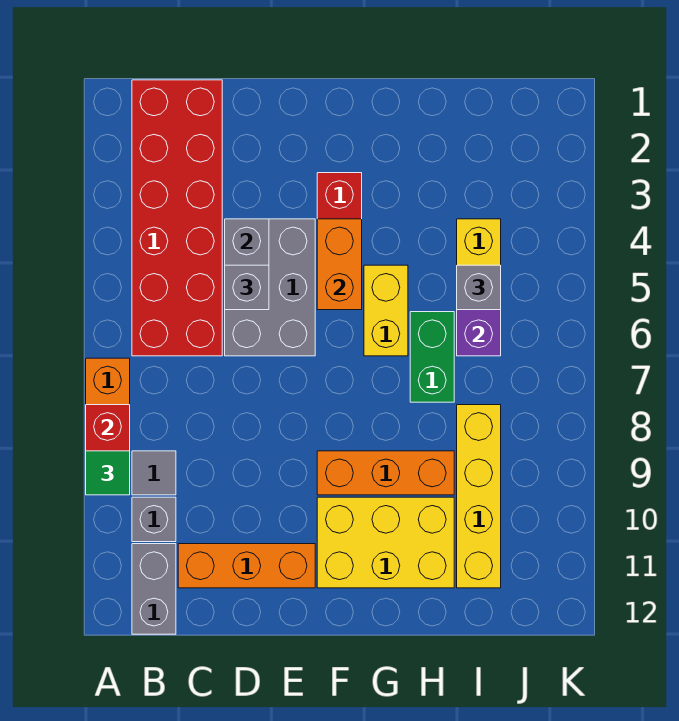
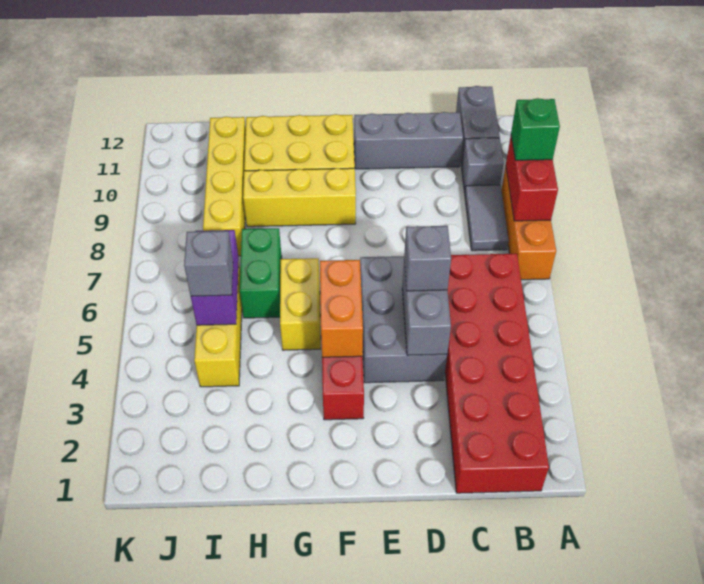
green 1x1 tile [86,451,130,495] -> green 1x1 brick [511,98,560,160]
grey 1x1 tile [132,451,176,495] -> grey 1x2 tile [465,185,509,251]
orange 1x3 brick [178,544,315,588] -> grey 1x3 brick [354,112,463,169]
orange 1x3 brick [317,451,454,495] -> yellow 1x3 brick [243,168,356,227]

